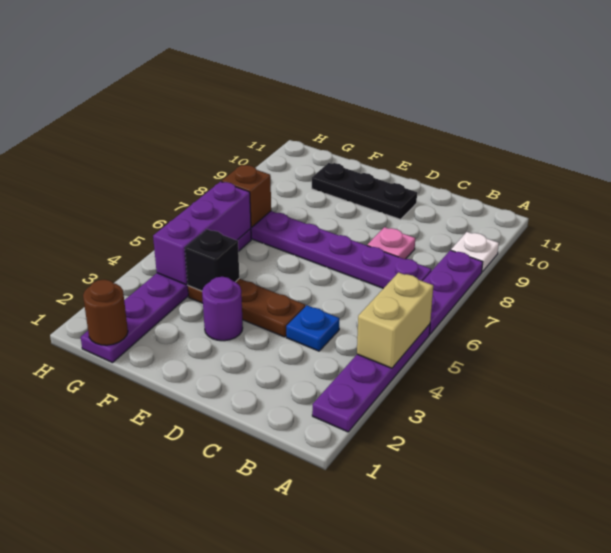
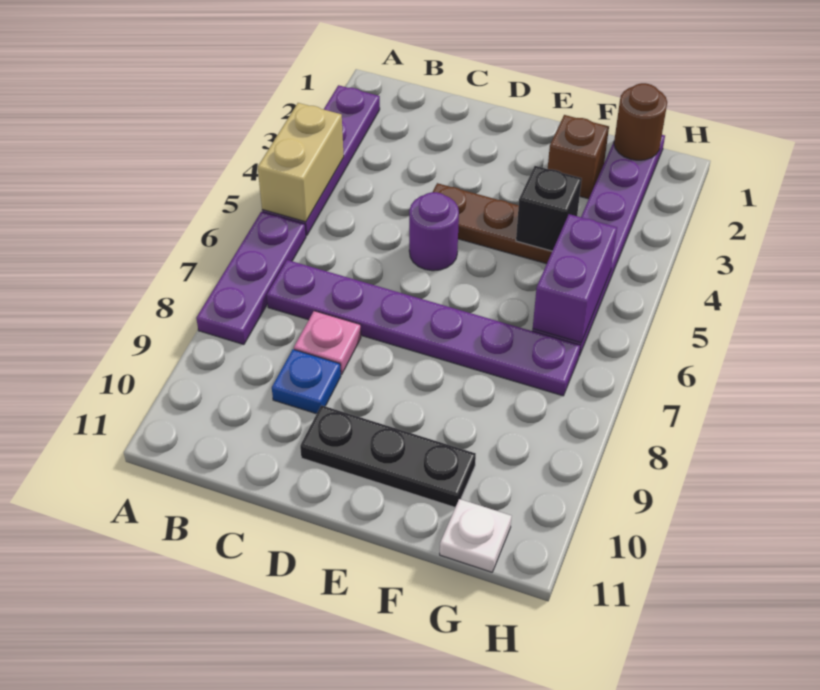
white 1x1 plate [451,232,499,272] -> white 1x1 plate moved to [440,499,512,572]
blue 1x1 plate [286,305,339,351] -> blue 1x1 plate moved to [272,349,341,414]
purple 1x1 round brick [202,277,243,341] -> purple 1x1 round brick moved to [409,192,459,271]
purple 1x3 brick [153,182,251,284] -> purple 1x2 brick [533,214,617,343]
brown 1x1 brick [222,165,271,227] -> brown 1x1 brick moved to [548,115,609,199]

